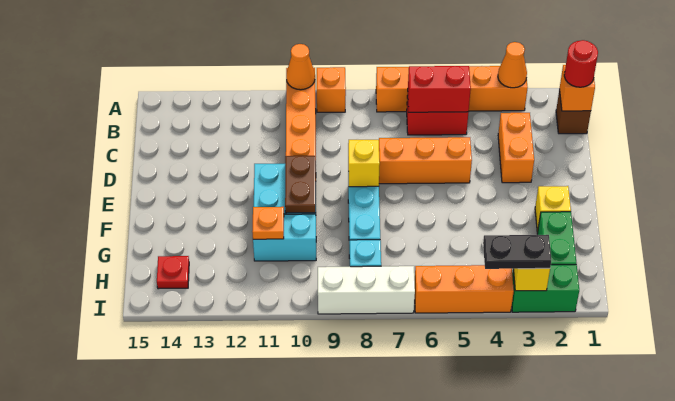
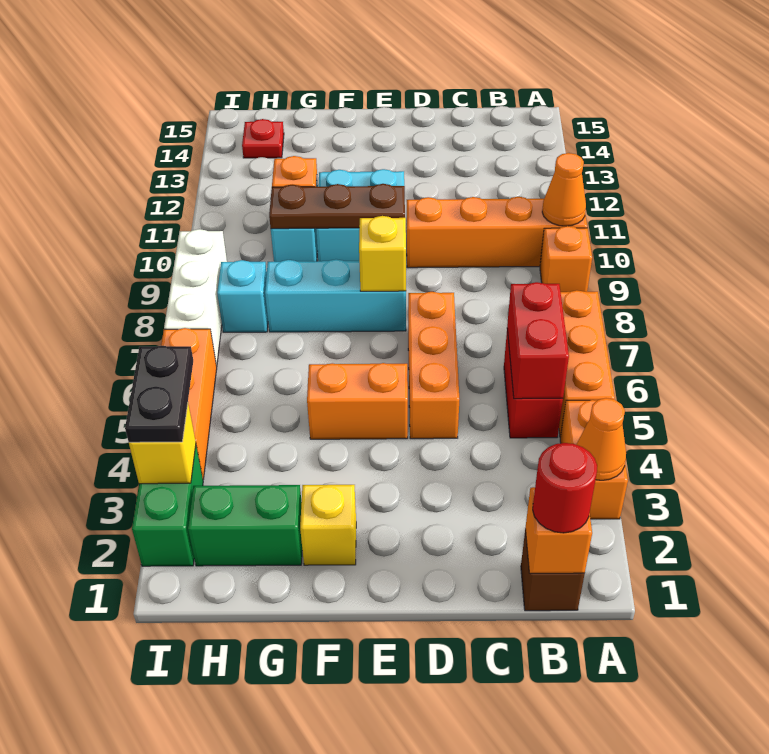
orange 1x2 brick [498,113,534,183] -> orange 1x2 brick moved to [307,363,408,439]
brown 1x2 plate [285,156,316,213] -> brown 1x3 plate [269,184,405,229]

